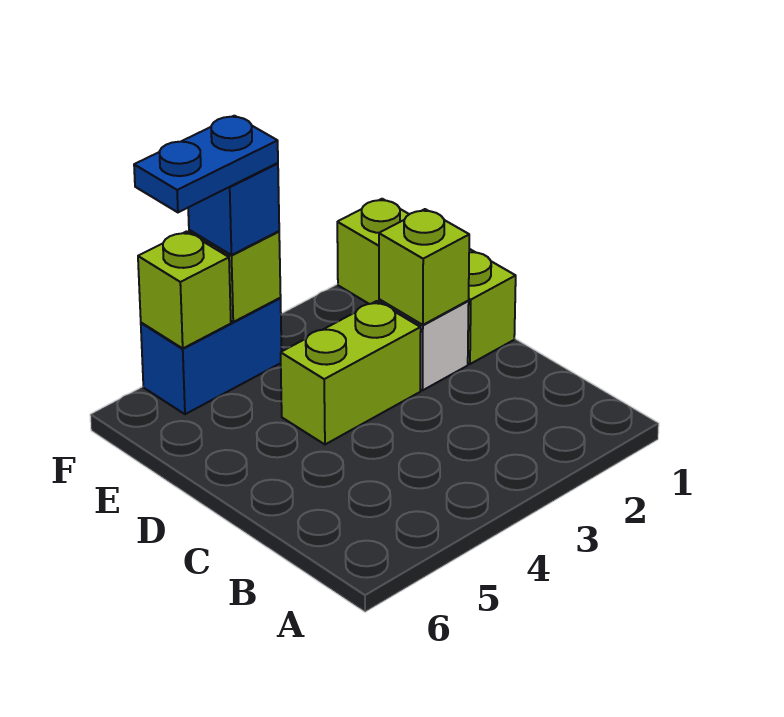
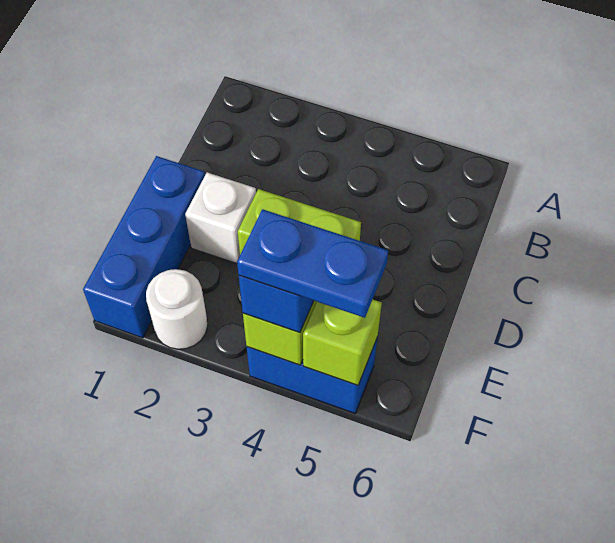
lime 1x3 brick [337,199,516,364] -> blue 1x3 brick [83,156,205,338]
lime 1x1 brick [379,209,469,325] -> none
none -> white 1x1 round brick [146,269,208,349]

